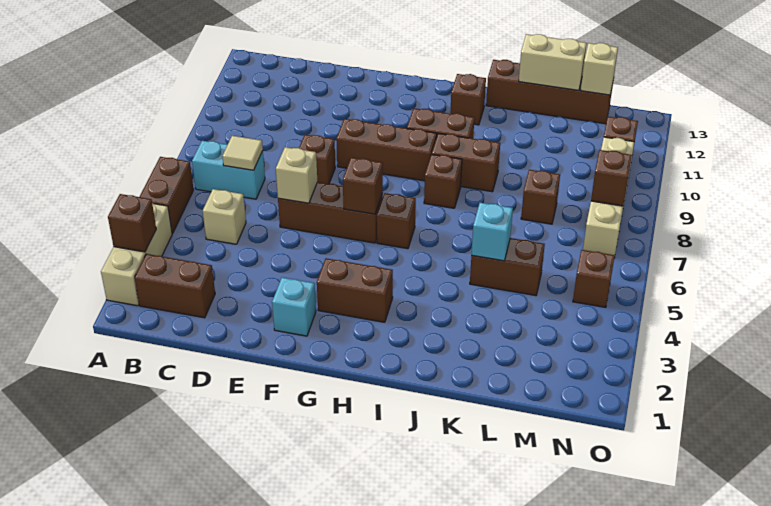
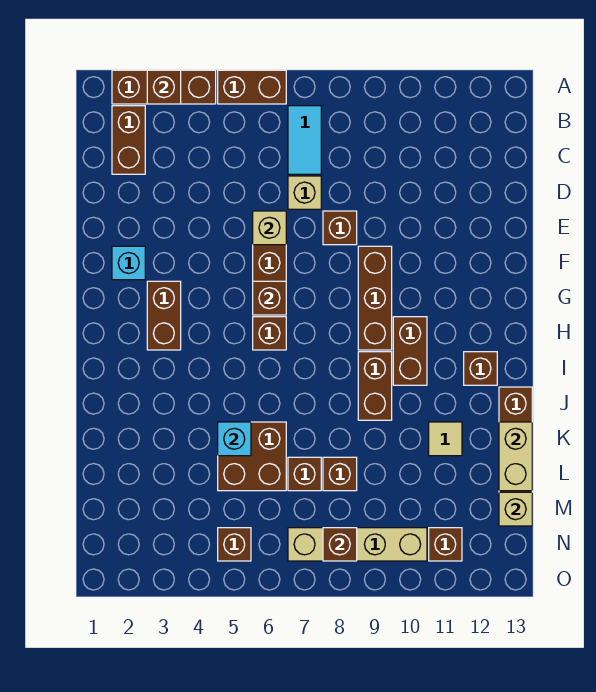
tan 1x3 brick [101,203,172,306] -> brown 1x3 brick [112,70,216,104]
cyan 1x2 brick [192,141,265,199] -> cyan 1x2 tile [288,106,321,174]
tan 1x1 brick [203,189,246,244] -> tan 1x1 brick moved to [288,176,321,209]
tan 1x1 tile [222,136,263,170] -> tan 1x1 tile moved to [429,422,462,456]
brown 1x1 brick [424,154,462,208] -> brown 1x1 brick moved to [288,457,321,491]
brown 1x2 brick [470,238,545,296] -> brown 2x2 brick [218,422,286,491]

